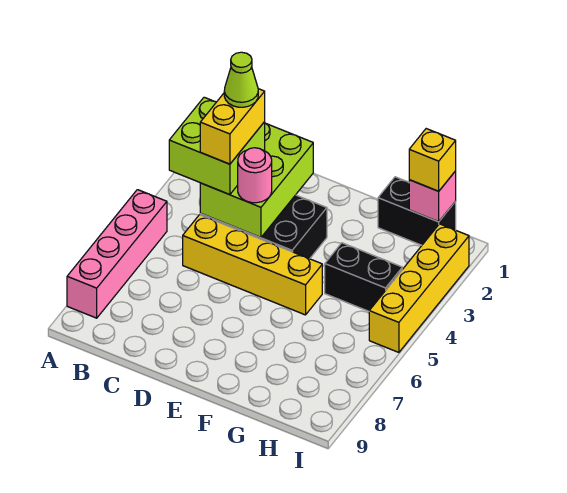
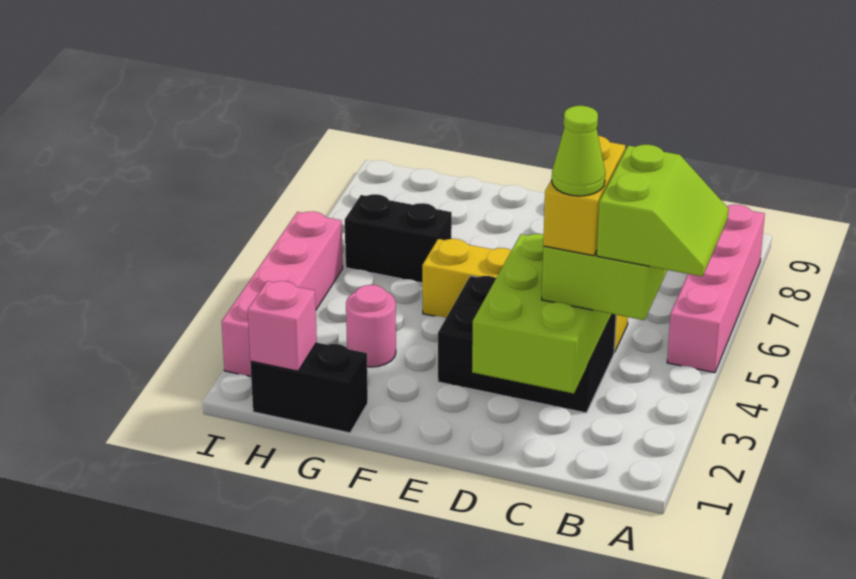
none -> lime 2x2 slope [597,145,729,276]
pink 1x1 round brick [238,148,272,203] -> pink 1x1 round brick moved to [346,285,396,367]
black 1x2 brick [325,243,402,311] -> black 1x2 brick moved to [345,194,452,283]
yellow 1x1 brick [409,129,456,191] -> none
yellow 1x4 brick [369,224,469,352] -> pink 1x4 brick [222,211,343,376]

